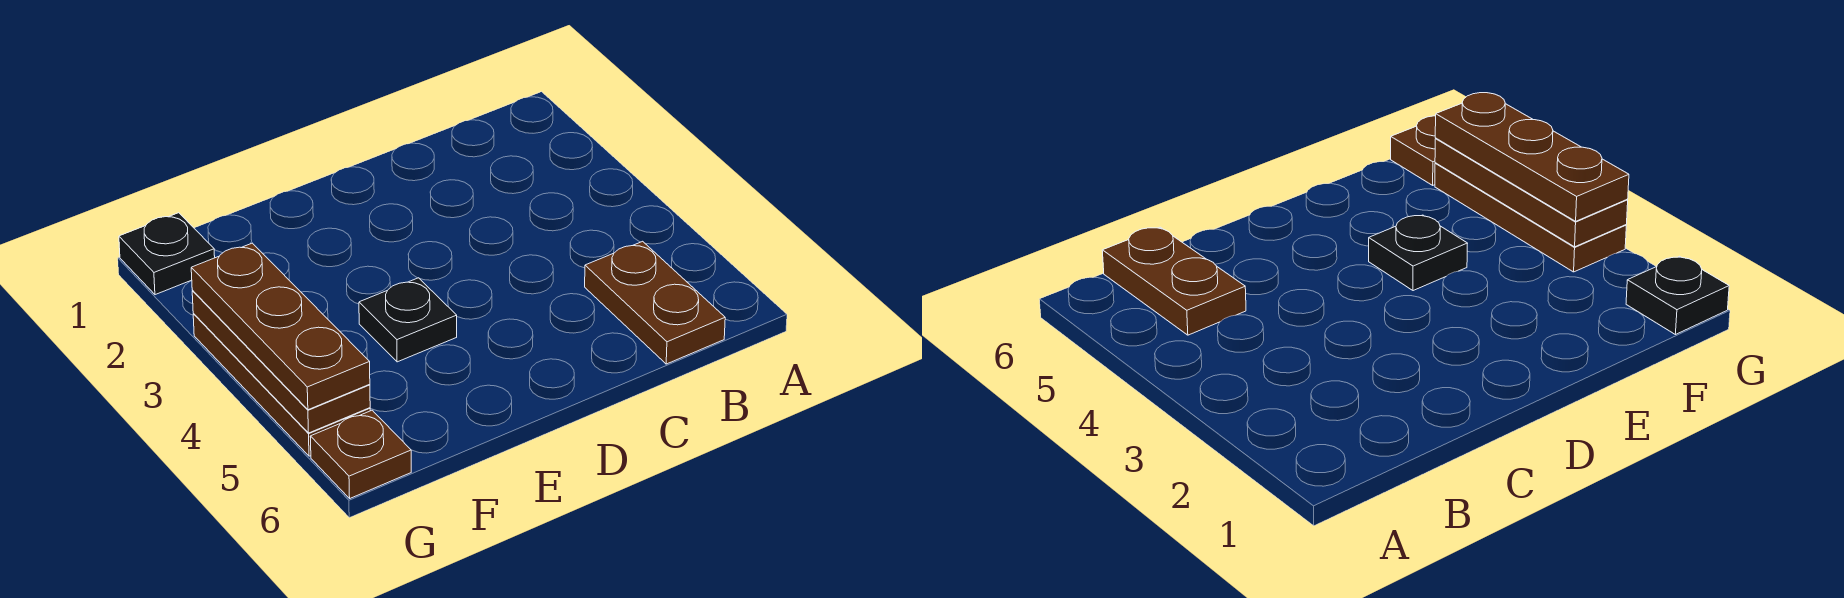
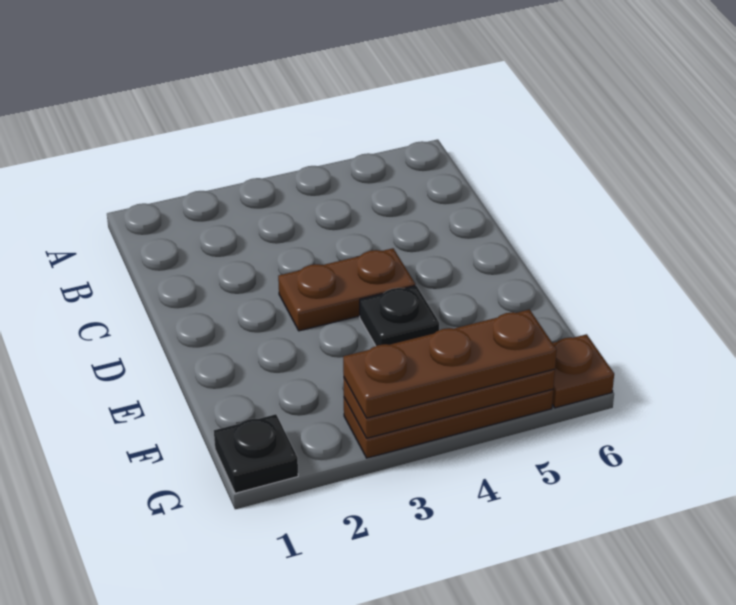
brown 1x2 plate [585,241,725,364] -> brown 1x2 plate moved to [278,248,415,331]

